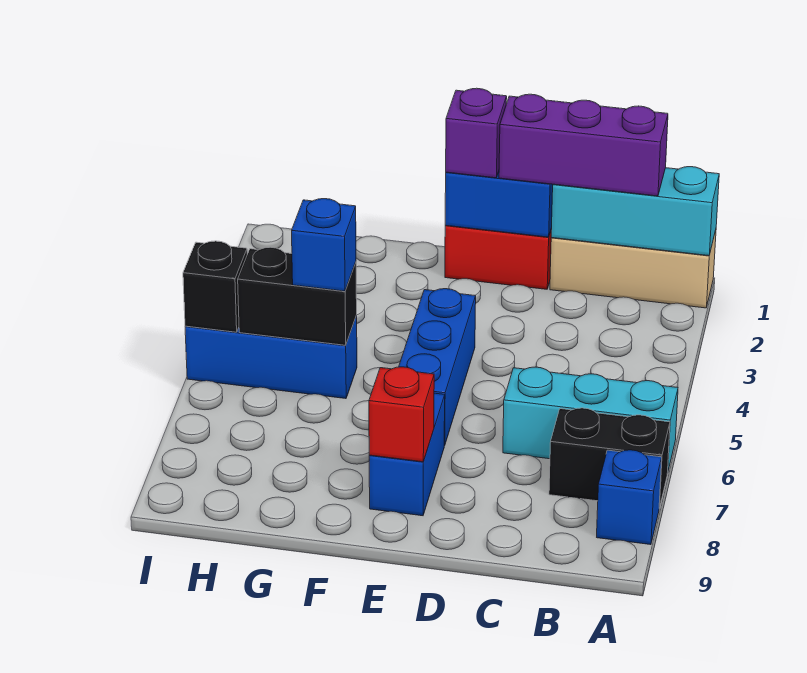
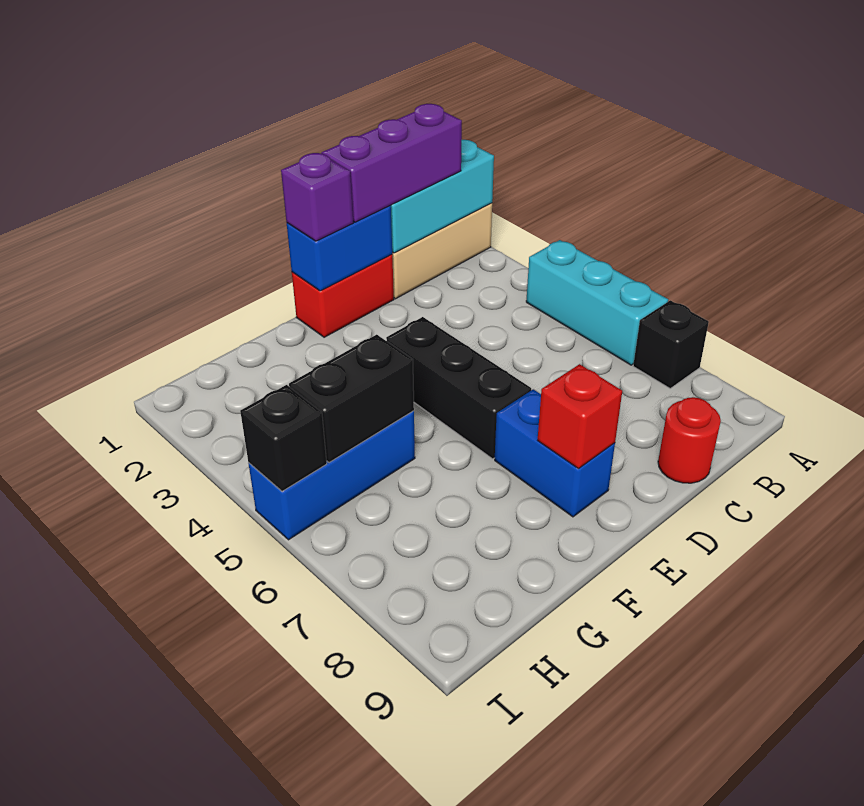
cyan 1x3 brick [503,367,678,470] -> cyan 1x3 brick turned to [526,240,668,365]
black 1x2 brick [549,408,670,508] -> black 1x1 brick [633,300,709,388]
blue 1x1 brick [597,450,662,545] -> none
none -> red 1x1 round brick [658,397,721,483]
blue 1x3 brick [399,289,476,445] -> black 1x3 brick [386,317,531,459]
blue 1x1 brick [292,199,356,291] -> none

